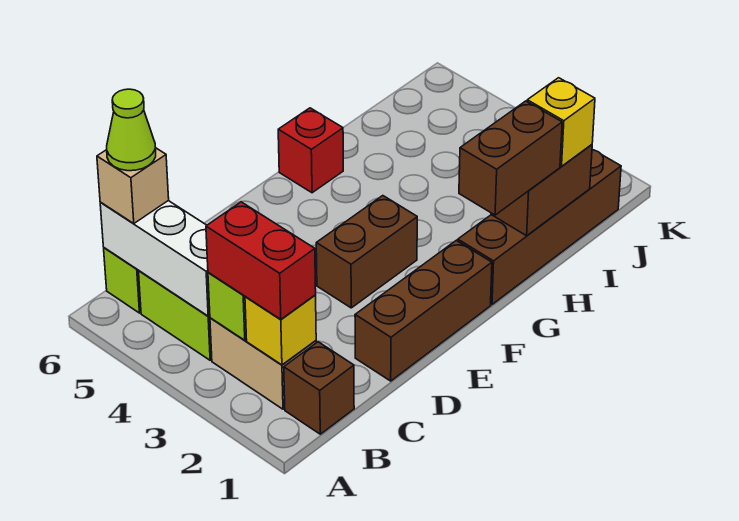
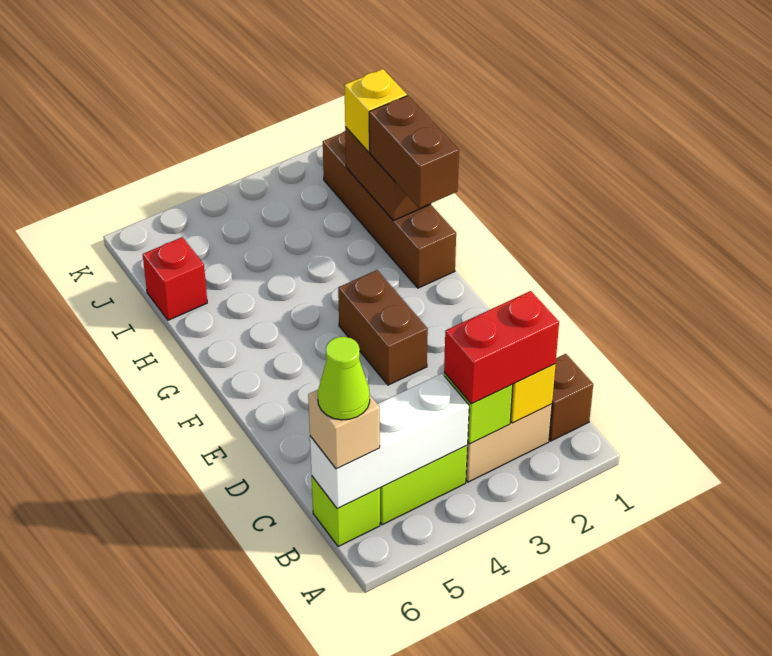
brown 1x3 brick [355,240,492,381] -> none
red 1x1 brick [278,108,343,193] -> red 1x1 brick moved to [143,237,207,320]

